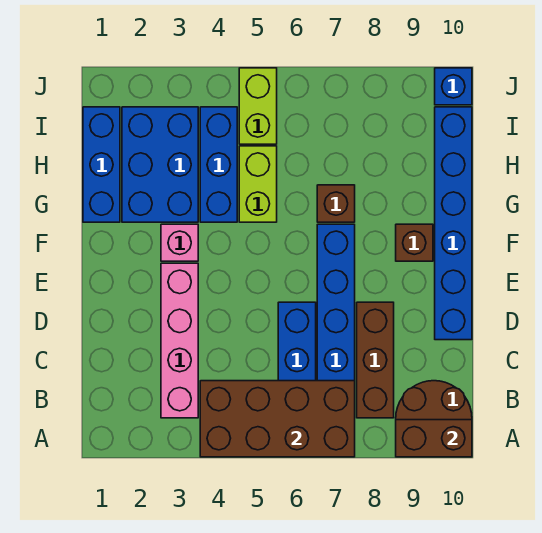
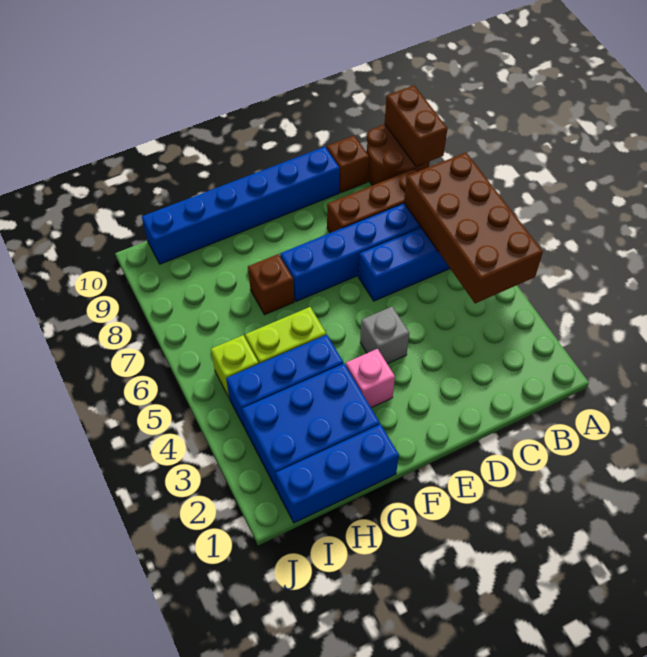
pink 1x4 brick [161,263,198,418] -> none
none -> grey 1x1 brick [360,307,409,364]
brown 1x1 brick [396,224,433,261] -> brown 1x1 brick moved to [327,136,369,193]
lime 1x2 brick [239,68,277,144] -> lime 1x1 brick [211,335,259,397]
blue 1x1 brick [435,68,472,105] -> none

